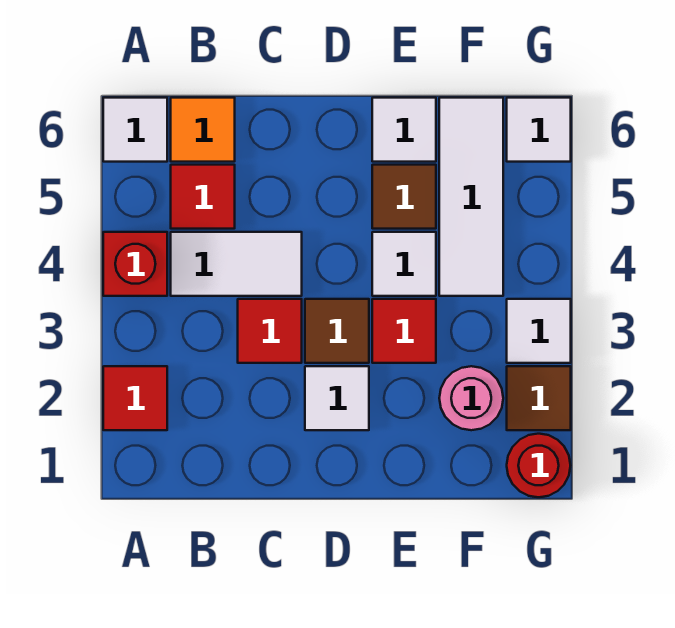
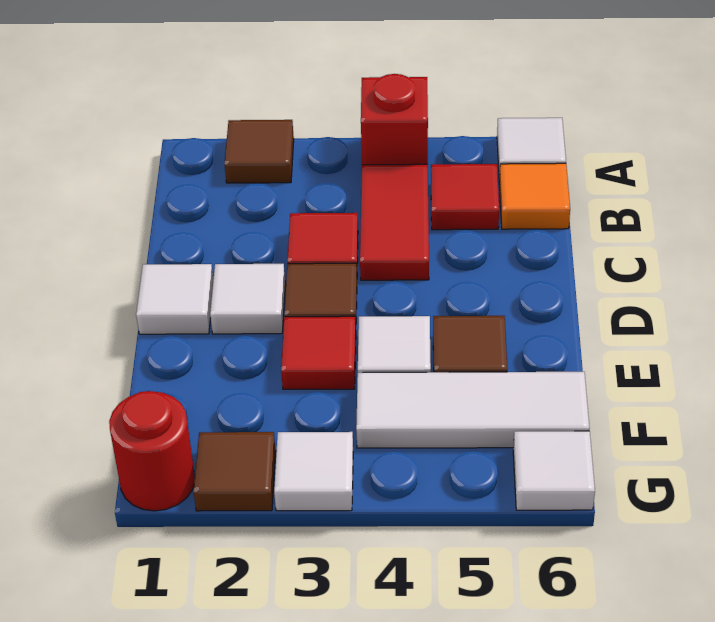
red 1x1 tile [103,366,167,430] -> brown 1x1 tile [224,120,294,183]
white 1x2 tile [171,232,302,296] -> red 1x2 tile [360,164,429,280]
white 1x1 tile [372,98,436,162] -> white 1x1 tile moved to [136,264,213,334]
pink 1x1 round brick [439,366,503,430] -> none

